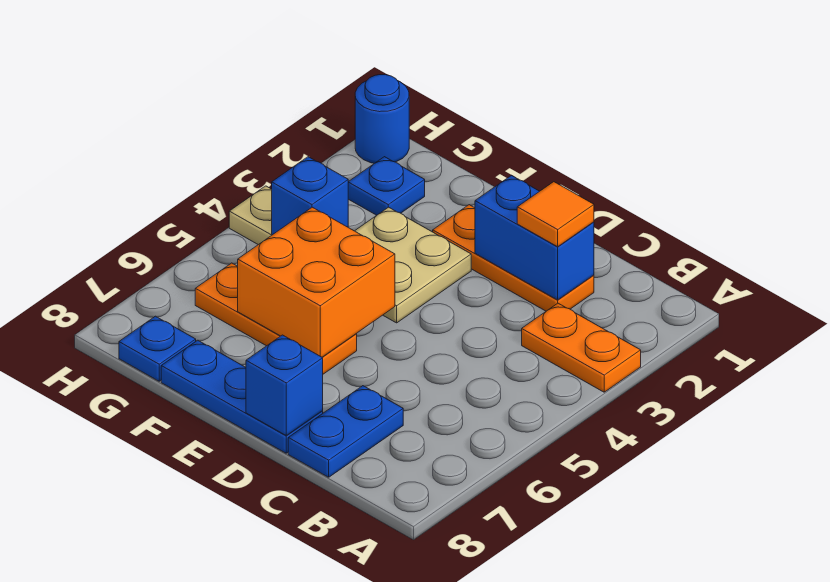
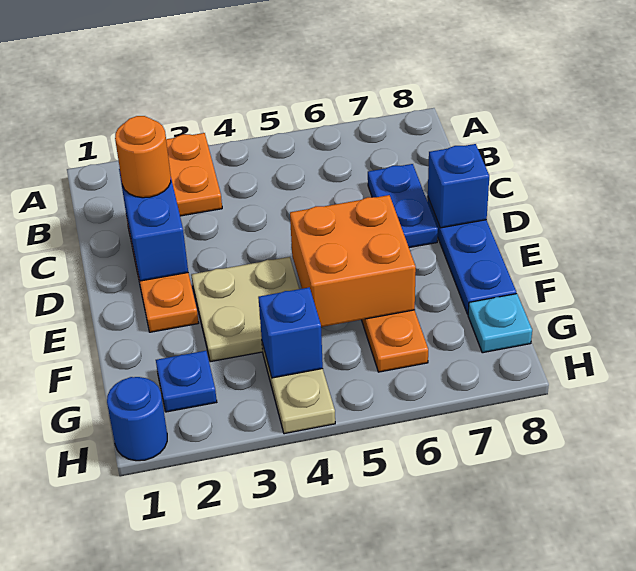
orange 1x1 tile [517,182,594,247] -> orange 1x1 round brick [115,116,171,198]
blue 1x2 plate [288,386,403,477] -> blue 1x2 plate turned to [368,164,438,248]
blue 1x1 plate [119,316,196,381] -> cyan 1x1 plate [468,294,532,353]

